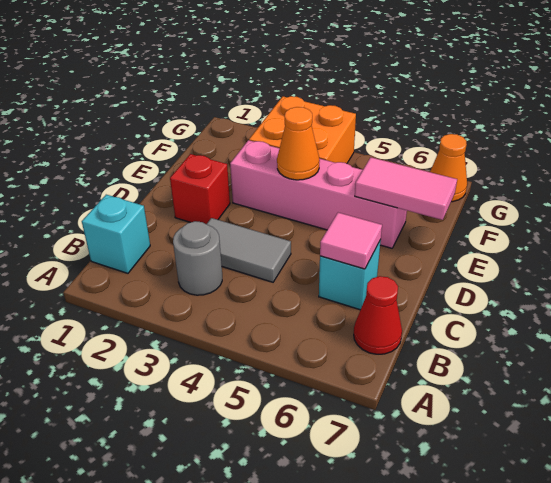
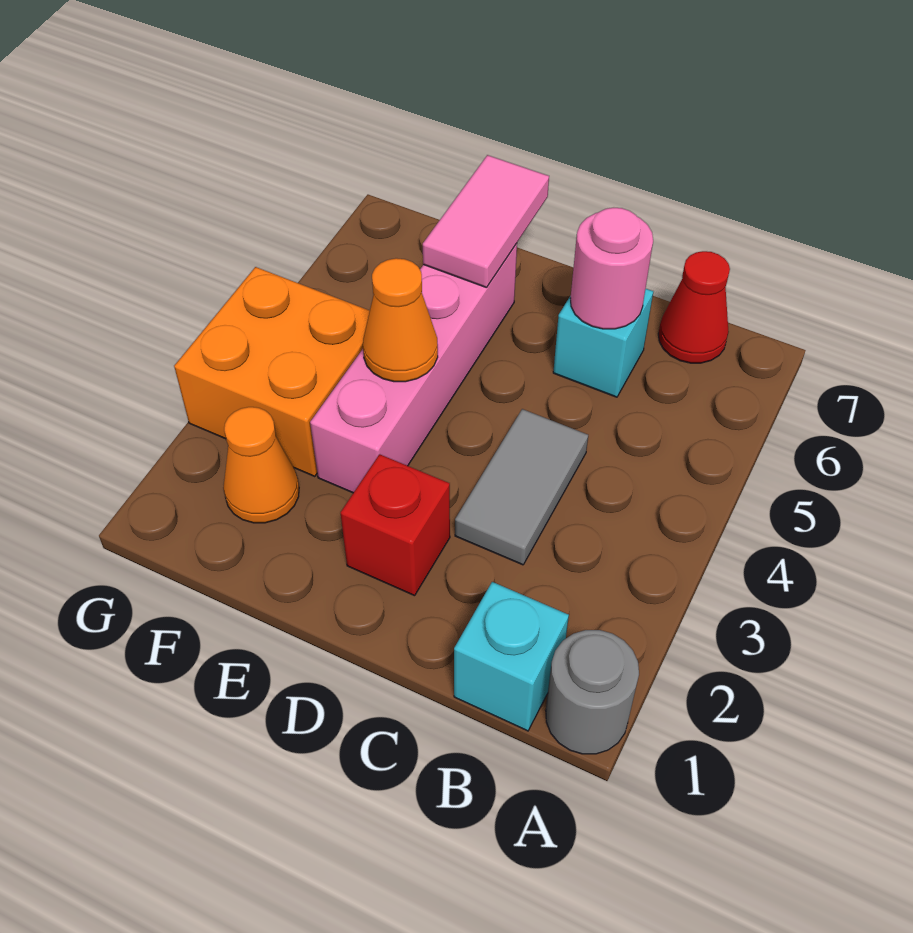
grey 1x1 round brick [173,221,222,295] -> grey 1x1 round brick moved to [546,630,639,754]
pink 1x1 tile [320,213,382,269] -> pink 1x1 round brick [570,208,653,329]
orange 1x1 cone [430,134,467,202] -> orange 1x1 cone moved to [223,407,299,523]

